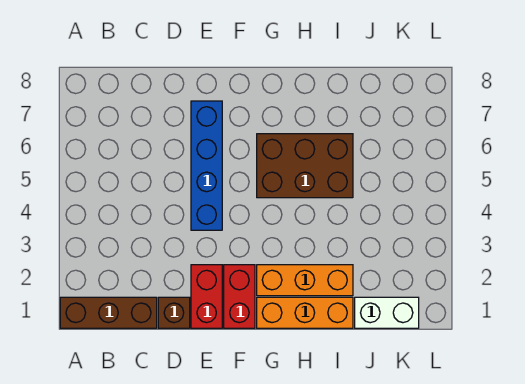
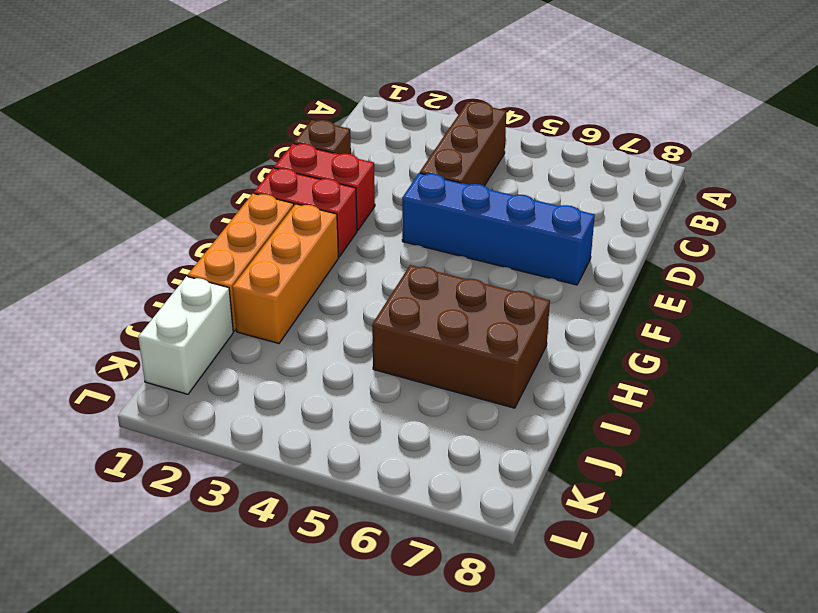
brown 1x3 brick [60,297,157,328] -> brown 1x3 brick moved to [420,102,507,186]
brown 2x3 brick [257,134,353,198] -> brown 2x3 brick turned to [372,265,550,408]

